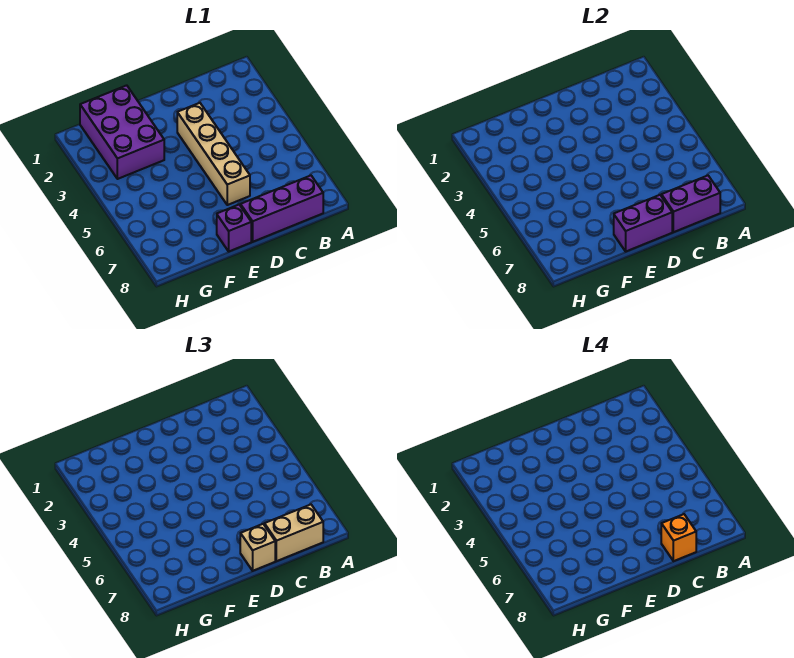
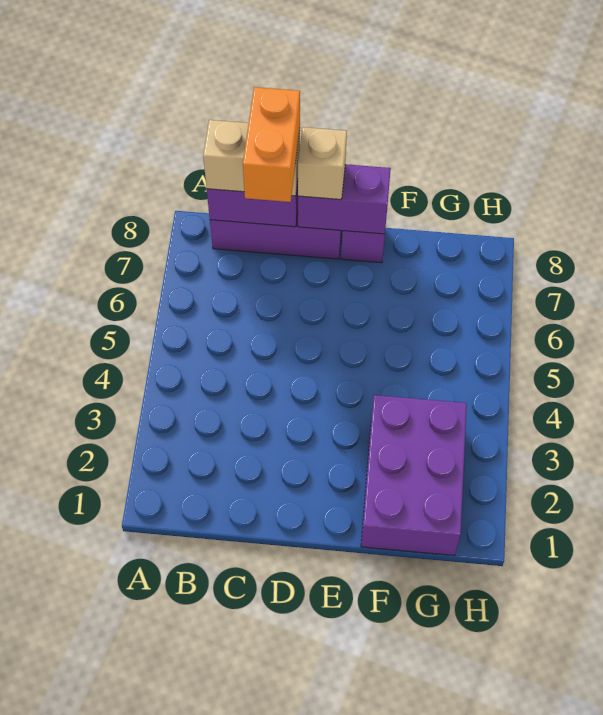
orange 1x1 brick [661,514,696,561] -> orange 1x2 brick [243,87,300,202]
tan 1x4 brick [177,103,250,205] -> none

